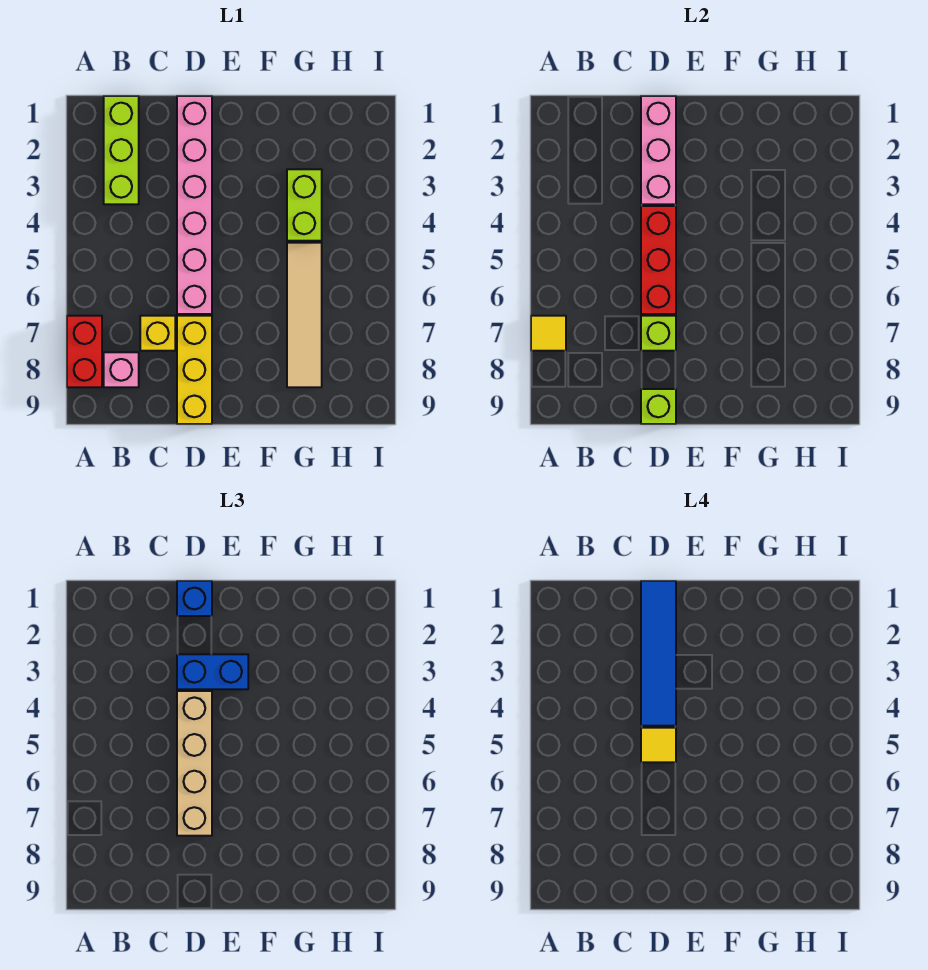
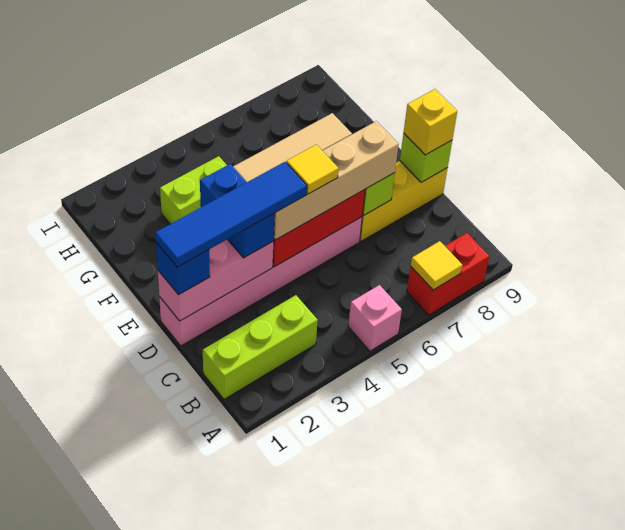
pink 1x1 brick [104,352,139,387] -> pink 1x1 brick moved to [348,285,402,351]
yellow 1x1 brick [140,316,175,351] -> yellow 1x1 brick moved to [404,89,457,155]

